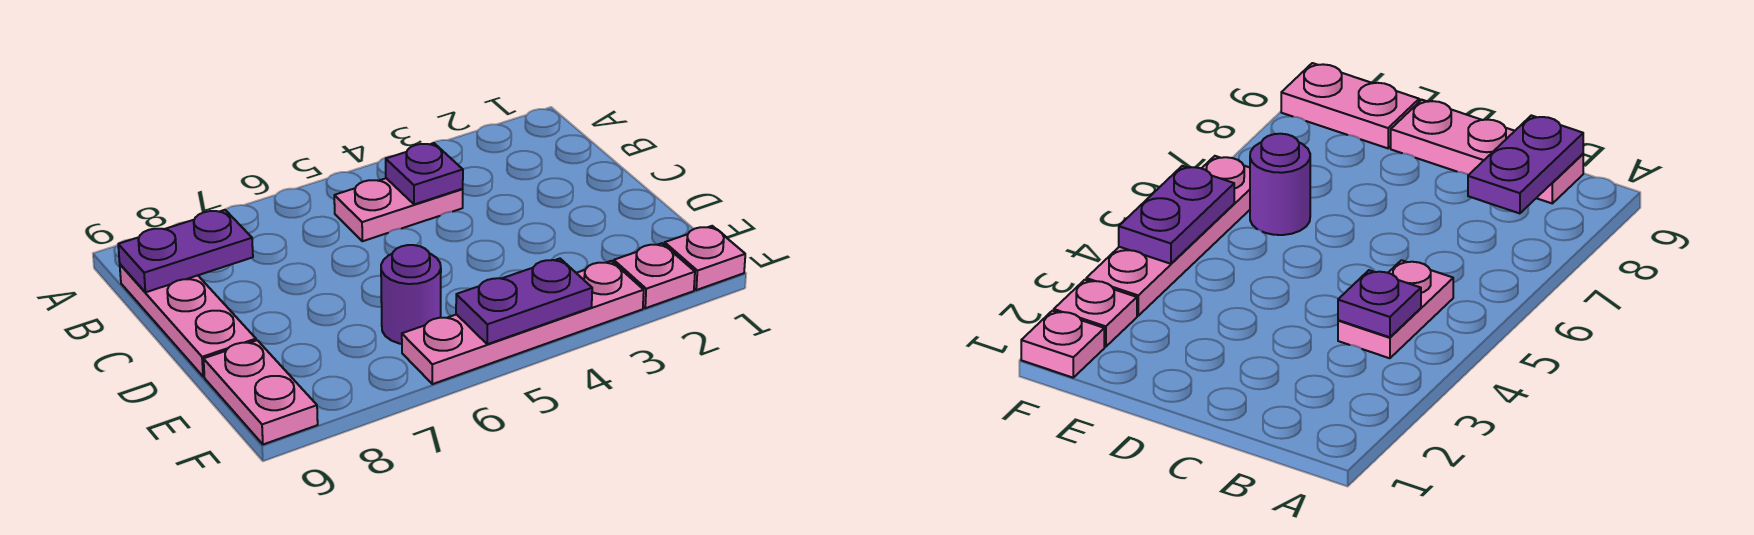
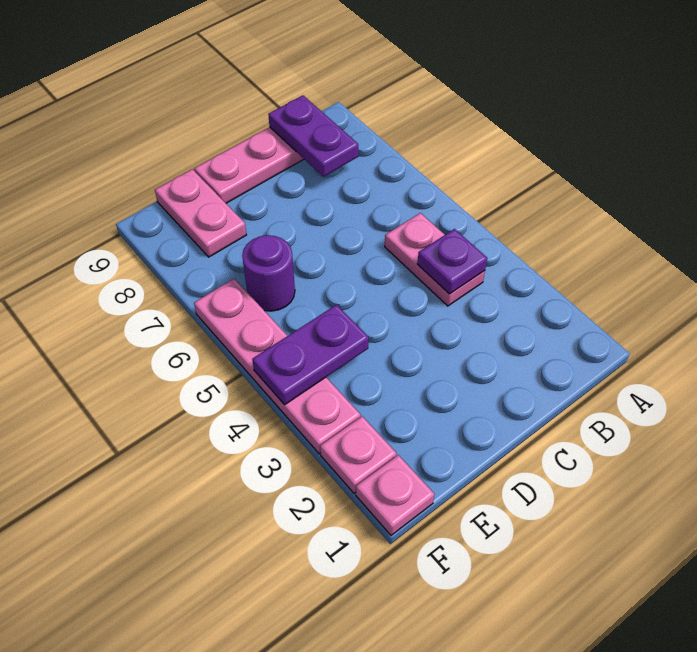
pink 1x2 plate [204,340,318,444] -> pink 1x2 plate turned to [155,169,246,257]
purple 1x2 plate [456,259,592,344] -> purple 1x2 plate turned to [252,305,369,405]

